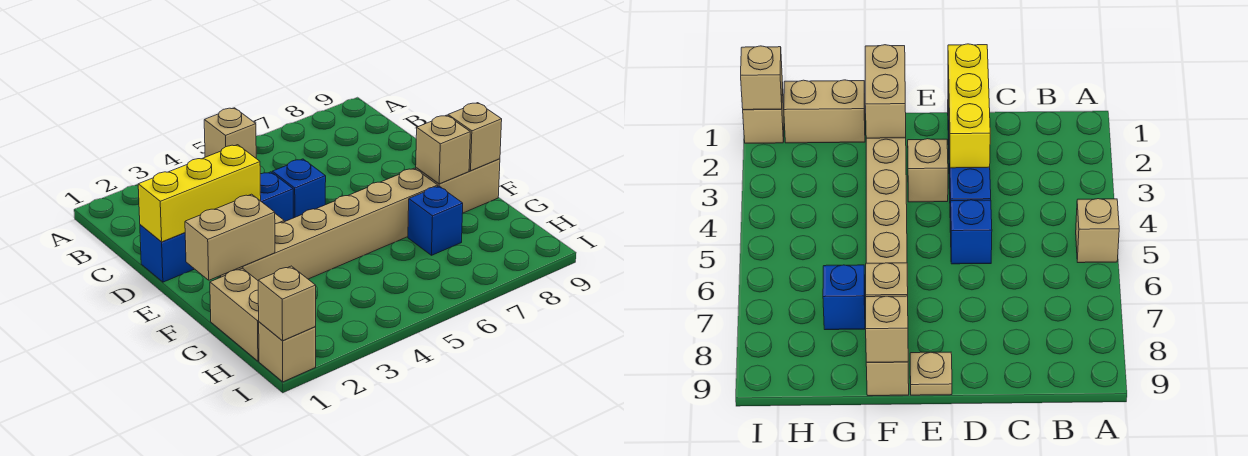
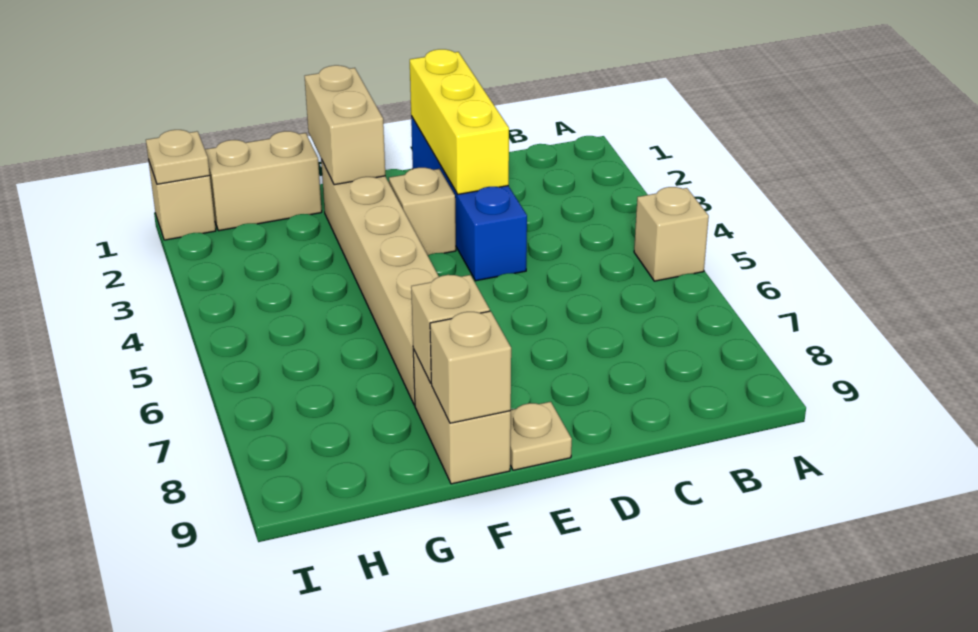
blue 1x1 brick [272,159,326,218] -> none
blue 1x1 brick [408,186,463,255] -> none
tan 1x1 brick [258,266,316,341] -> tan 1x1 plate [146,130,210,184]

